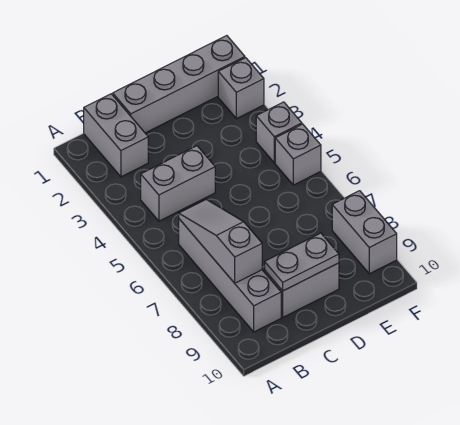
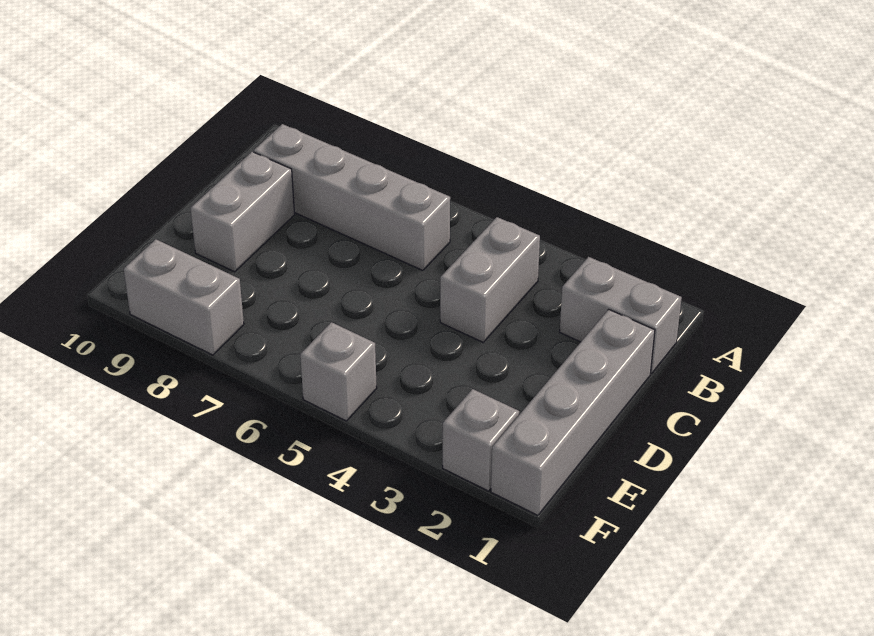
grey 1x3 slope [179,199,262,283] -> none
grey 1x2 plate [265,233,339,291] -> none
grey 1x1 brick [256,102,302,163] -> none

